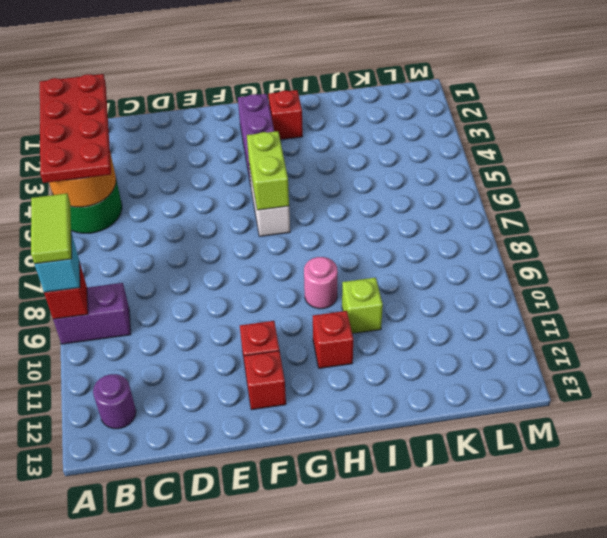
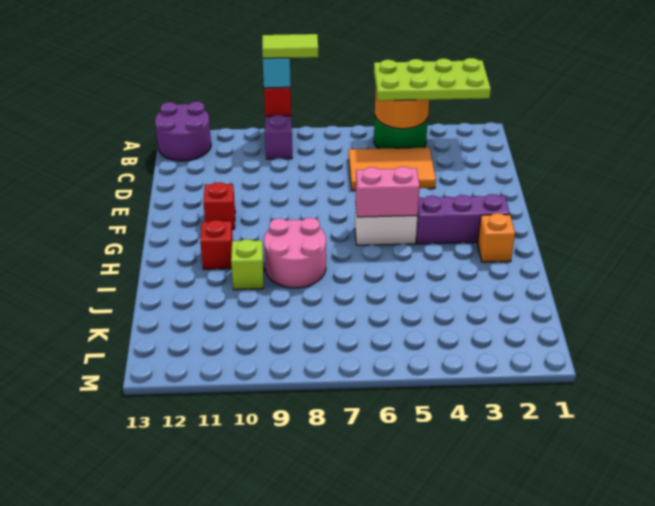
red 2x4 plate [40,74,111,183] -> lime 2x4 plate [374,58,491,101]
purple 1x1 round brick [93,374,136,429] -> purple 2x2 round brick [155,102,211,161]
none -> orange 2x3 tile [349,148,436,190]
red 1x1 brick [244,351,286,410] -> none
lime 1x2 brick [247,131,289,210] -> pink 1x2 brick [356,167,420,217]
red 1x1 brick [268,90,303,140] -> orange 1x1 brick [477,213,515,262]
pink 1x1 round brick [304,257,338,309] -> pink 2x2 round brick [264,218,326,288]

